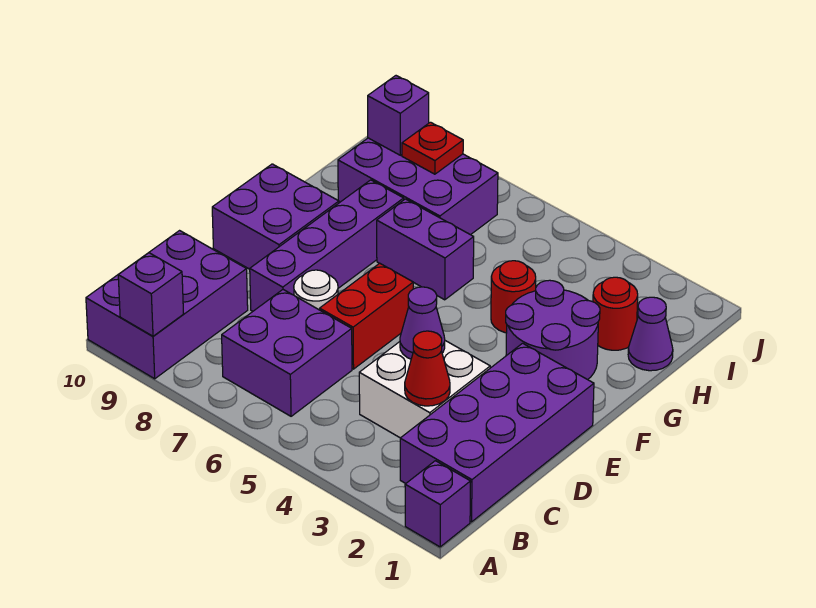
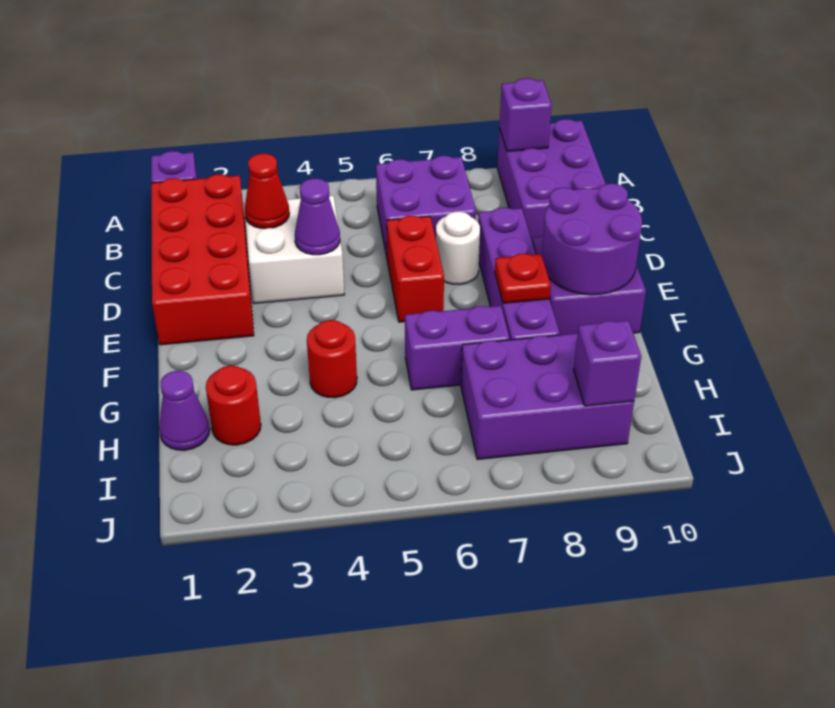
purple 2x4 brick [400,343,594,522] -> red 2x4 brick [151,174,254,345]
purple 2x2 round brick [506,280,600,380] -> purple 2x2 round brick moved to [542,184,642,295]
red 1x1 plate [402,122,463,174] -> red 1x1 plate moved to [495,254,551,303]

